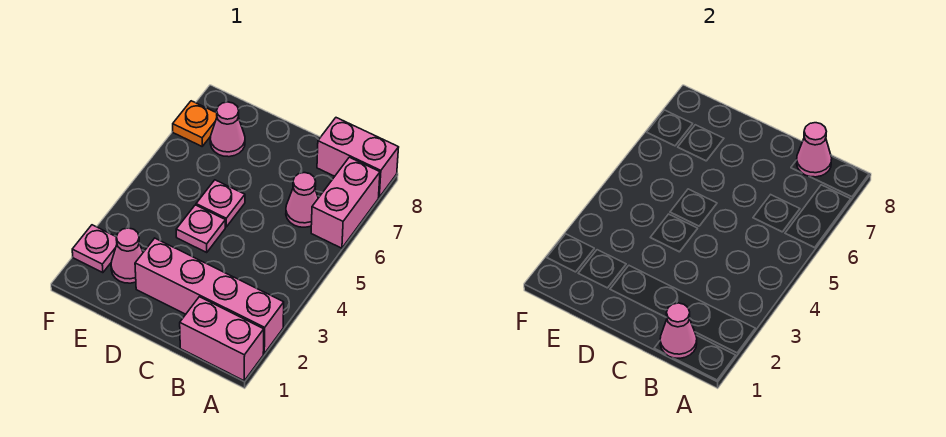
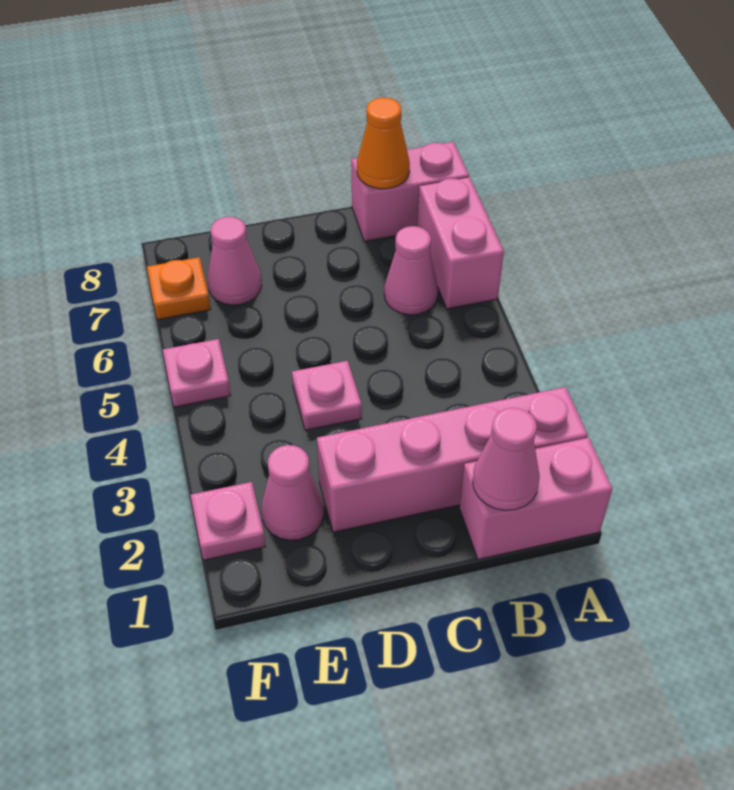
pink 1x1 cone [797,123,832,177] -> orange 1x1 cone [357,97,410,189]
pink 1x1 plate [196,180,245,227] -> pink 1x1 plate moved to [163,339,231,407]

